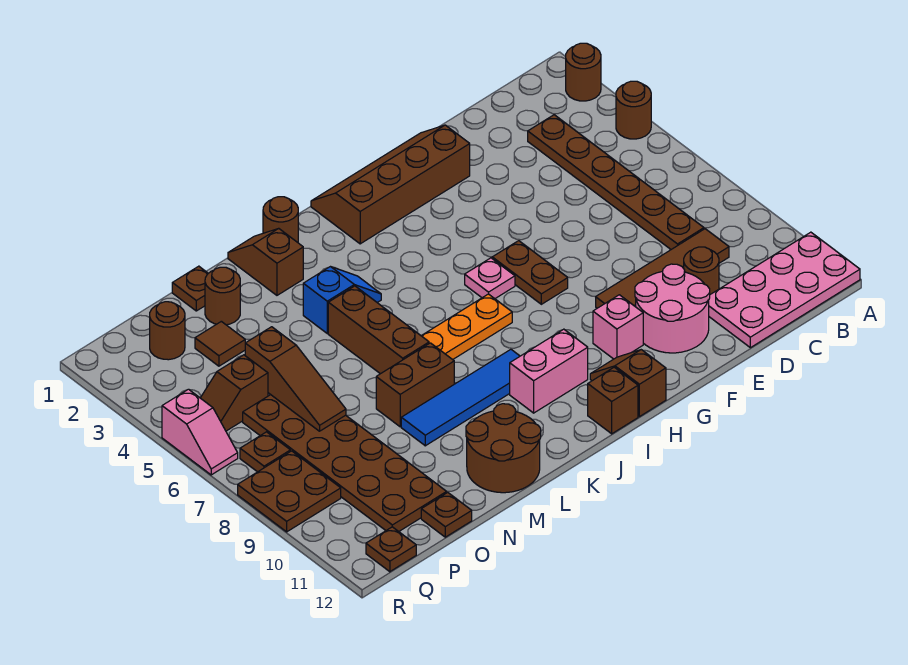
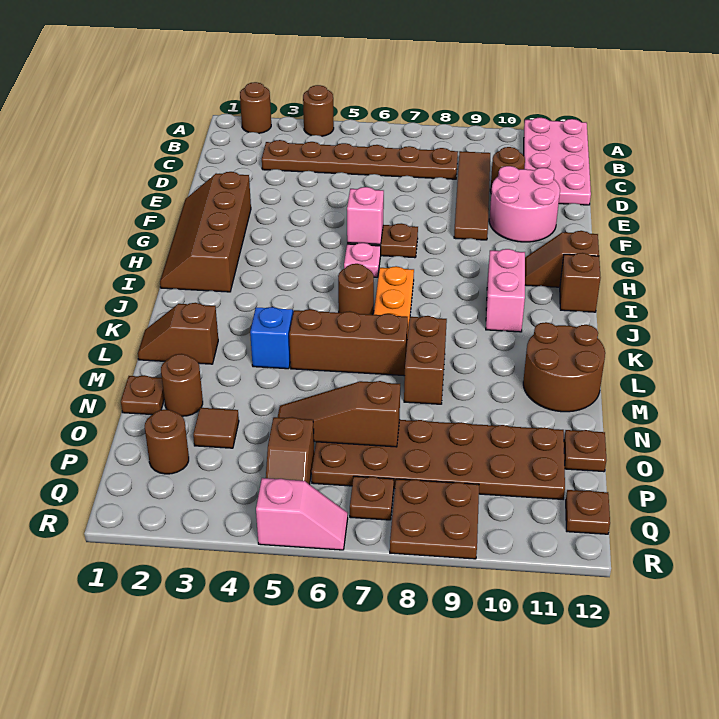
pink 1x1 brick [593,295,643,359] -> pink 1x1 brick moved to [347,187,384,244]
blue 1x4 tile [401,349,520,446] -> none
brown 1x1 round brick [263,197,298,242] -> brown 1x1 round brick moved to [338,264,374,315]
brown 1x3 slope [245,327,346,431] -> brown 1x3 slope turned to [278,381,400,447]

